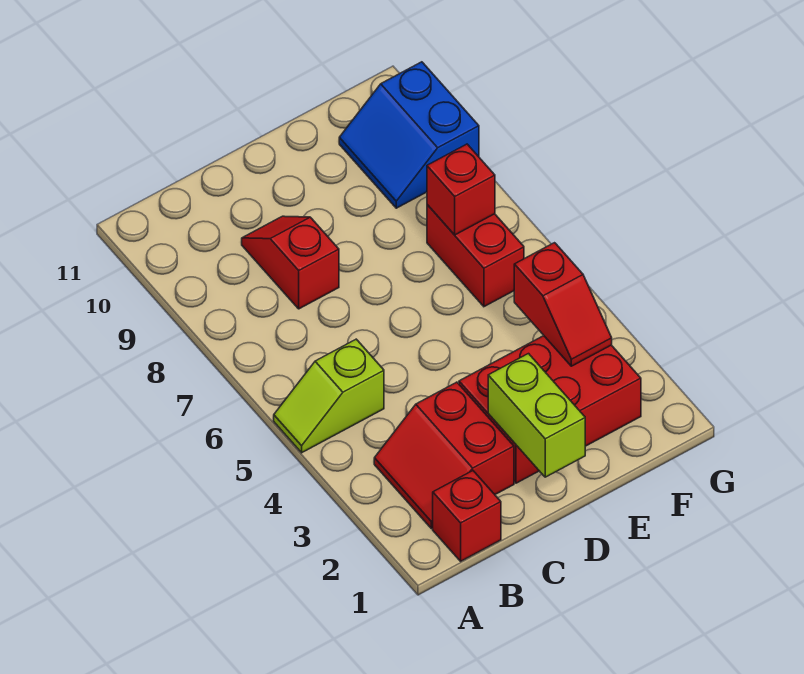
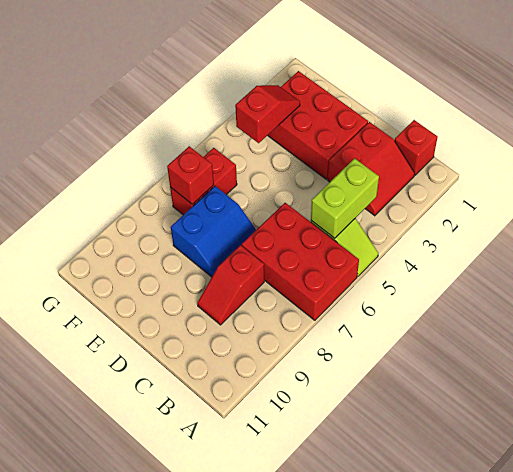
none -> red 2x3 brick [242,203,359,320]
lime 1x2 brick [488,354,585,477] -> lime 1x2 brick moved to [311,158,379,238]
blue 2x2 slope [339,62,479,208] -> blue 2x2 slope moved to [171,186,256,277]

